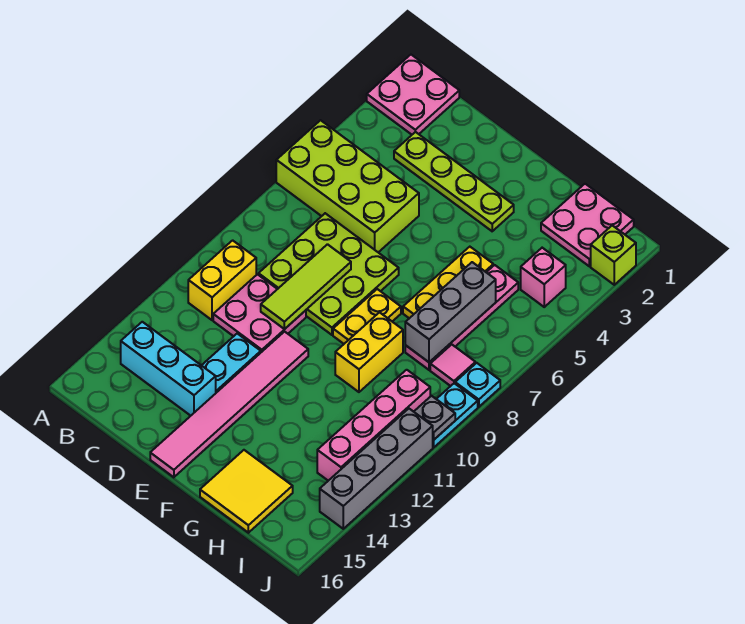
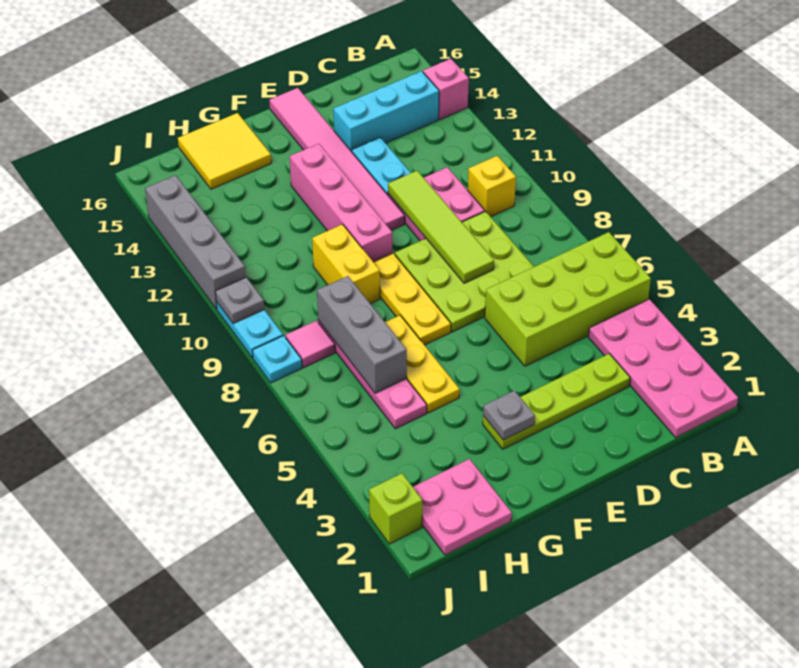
pink 2x2 plate [367,55,459,135] -> pink 2x4 plate [588,299,738,438]
yellow 1x2 brick [188,240,256,320] -> yellow 1x1 brick [468,156,516,217]
lime 1x3 tile [261,244,351,329] -> lime 1x4 tile [388,171,494,283]
none -> grey 1x1 plate [483,391,535,440]
yellow 1x2 plate [333,289,401,344] -> yellow 1x3 plate [374,253,451,345]
pink 1x1 brick [521,248,566,307] -> pink 1x1 brick moved to [423,59,469,120]
pink 1x4 brick [317,370,430,481] -> pink 1x4 brick moved to [290,144,392,262]

